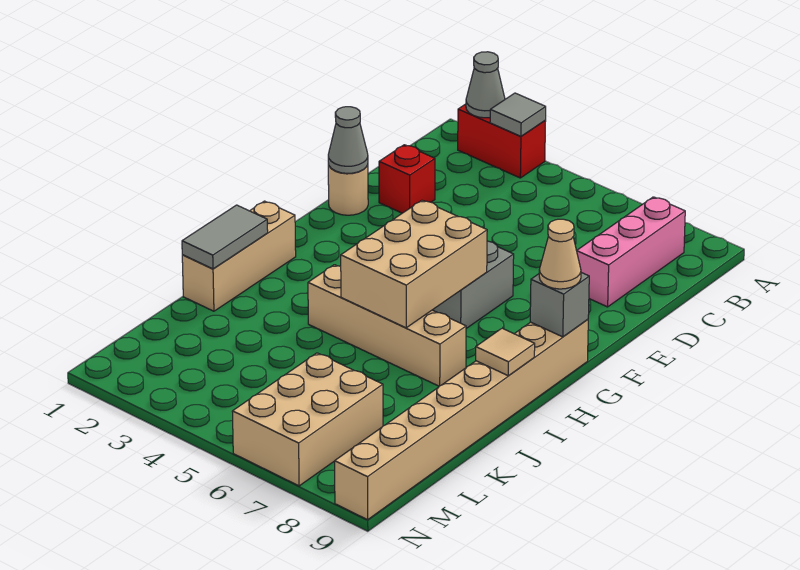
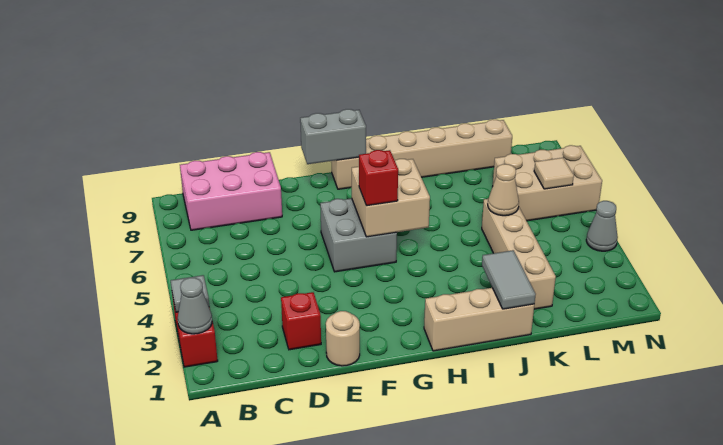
pink 1x3 brick [577,197,685,307] -> pink 2x3 brick [180,152,282,230]
grey 1x1 cone [328,107,368,173] -> grey 1x1 cone moved to [586,201,618,251]
tan 2x3 brick [341,200,487,328] -> tan 2x2 brick [352,159,430,237]
none -> red 1x1 brick [359,150,398,206]
tan 1x8 brick [335,319,588,520] -> tan 1x6 brick [331,119,512,189]
grey 1x1 brick [530,273,589,337] -> grey 1x2 brick [300,109,366,164]
tan 1x1 cone [539,219,581,289] -> tan 1x1 cone moved to [488,164,519,216]
grey 1x2 tile [182,205,268,269] -> grey 1x2 tile turned to [482,250,536,309]
tan 1x4 brick [308,265,466,386] -> tan 1x4 brick moved to [482,199,556,309]
tan 1x1 tile [476,328,535,376] -> tan 1x1 tile moved to [534,158,574,189]

